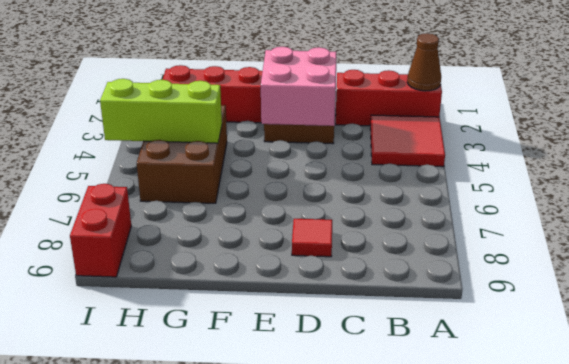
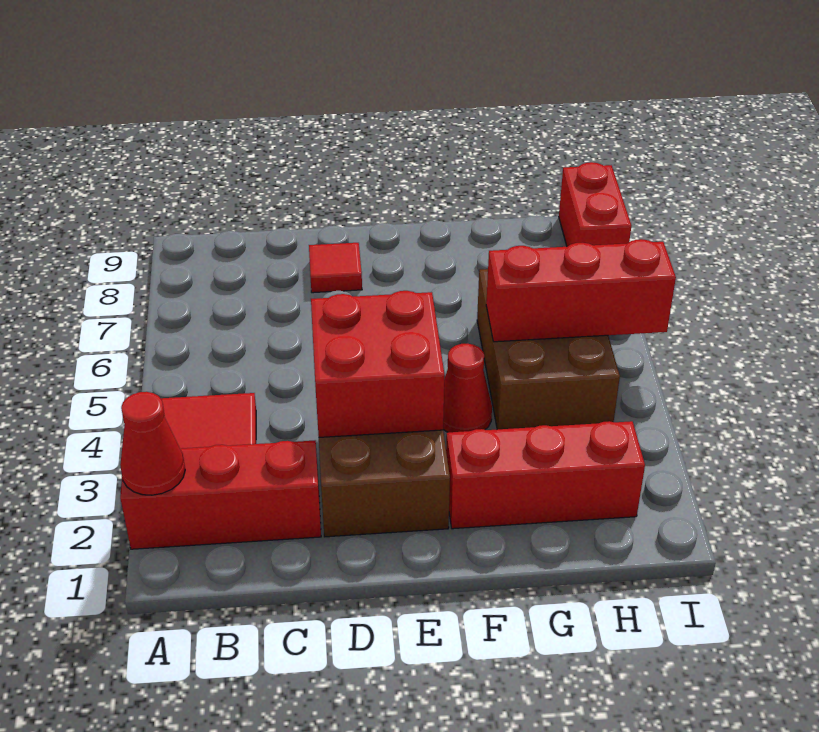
brown 1x1 cone [407,33,441,91] -> red 1x1 cone [120,392,185,495]
pink 2x2 brick [261,47,336,126] -> red 2x2 brick [311,291,444,437]
none -> red 1x1 cone [443,344,492,432]
lime 1x3 brick [100,79,222,143] -> red 1x3 brick [486,239,676,342]

